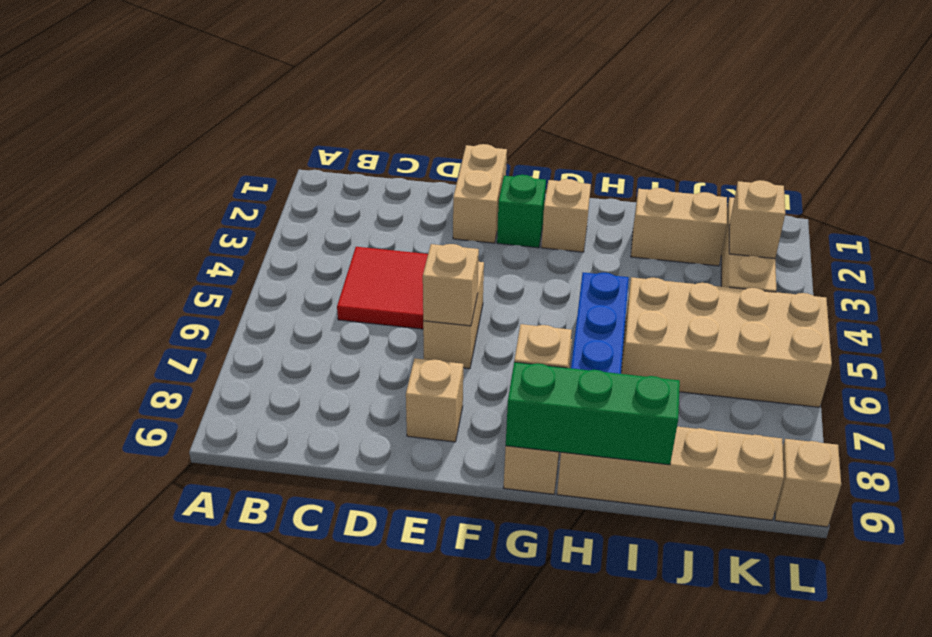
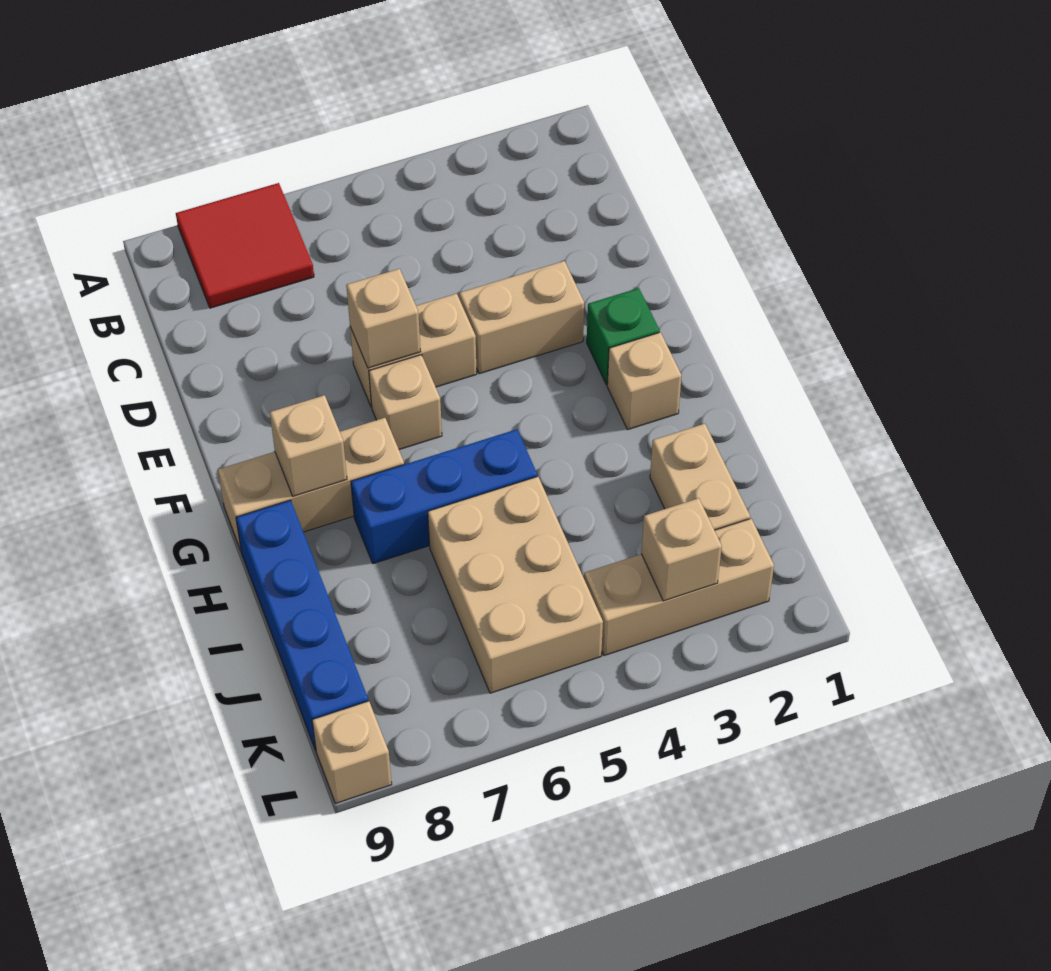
red 2x2 tile [337,247,428,329] -> red 2x2 tile moved to [176,183,314,308]
tan 1x2 brick [453,144,507,243] -> tan 1x2 brick moved to [459,261,584,374]
tan 1x1 brick [406,358,463,442] -> tan 1x1 brick moved to [369,355,442,450]
green 1x3 brick [506,362,680,465] -> none
tan 1x4 brick [557,427,784,520] -> blue 1x4 brick [236,500,368,750]
tan 2x4 brick [621,277,832,407] -> tan 2x3 brick [428,476,603,693]

